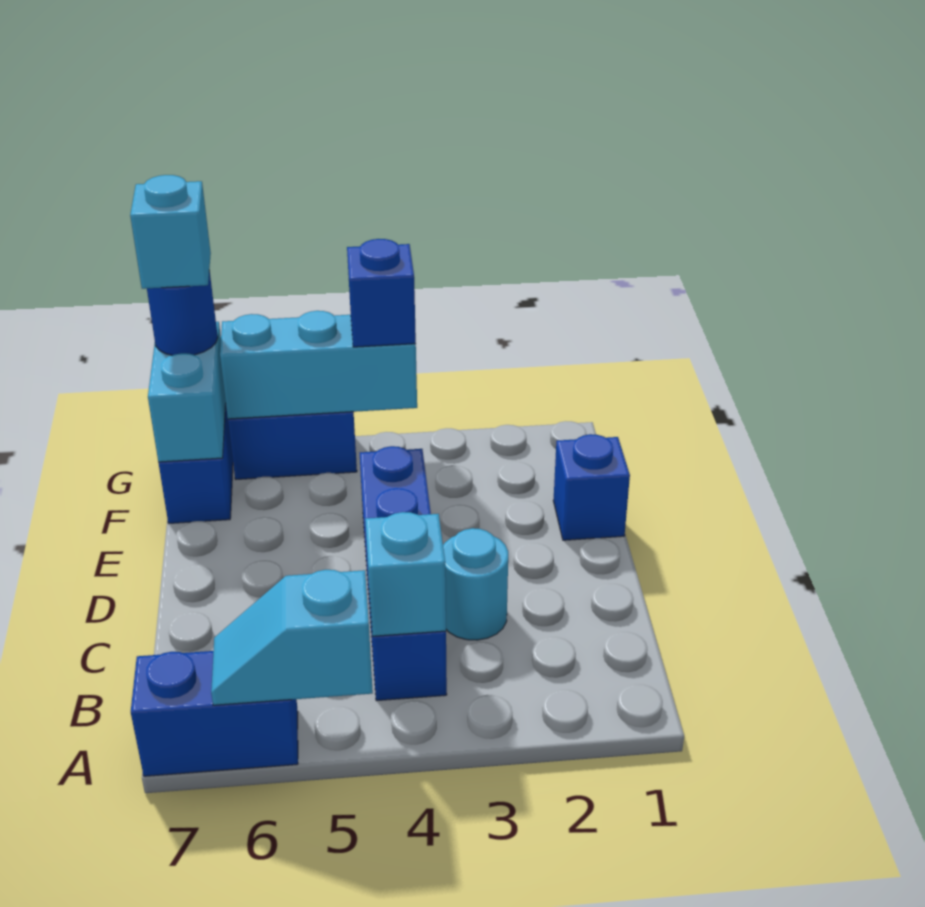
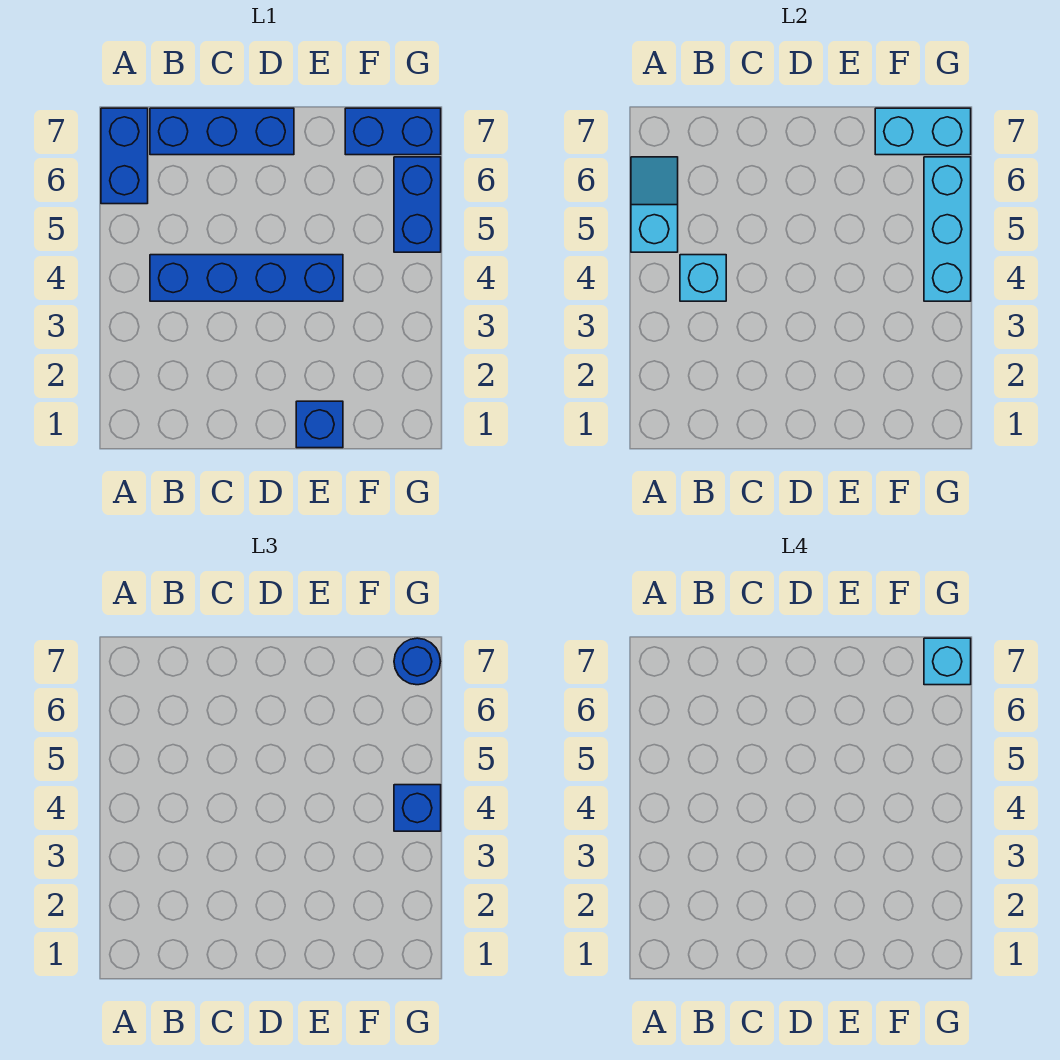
none -> blue 1x3 brick [150,108,294,155]
cyan 1x1 round brick [443,528,508,640] -> none

